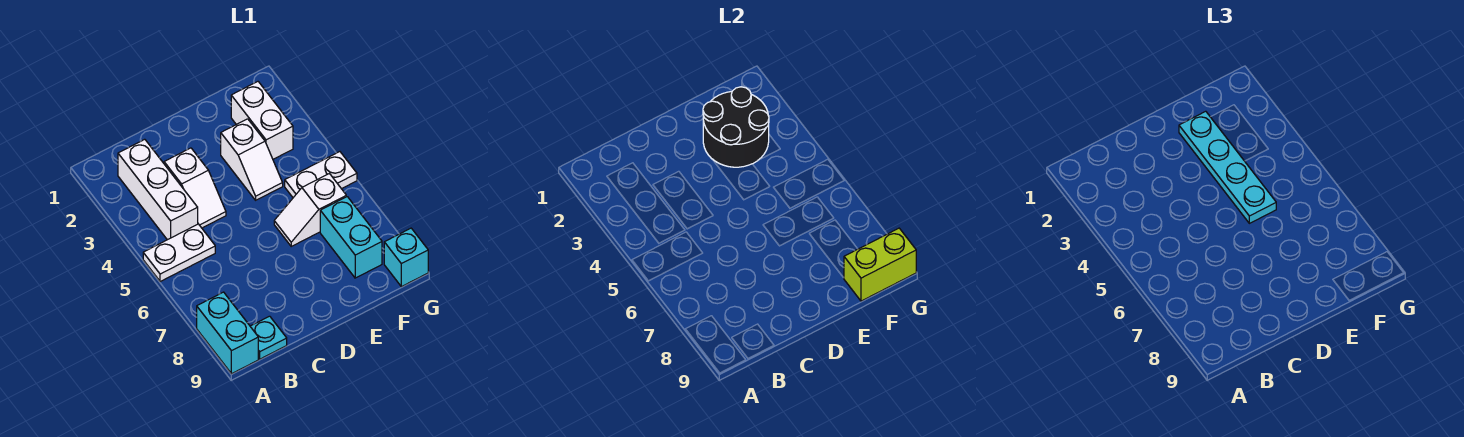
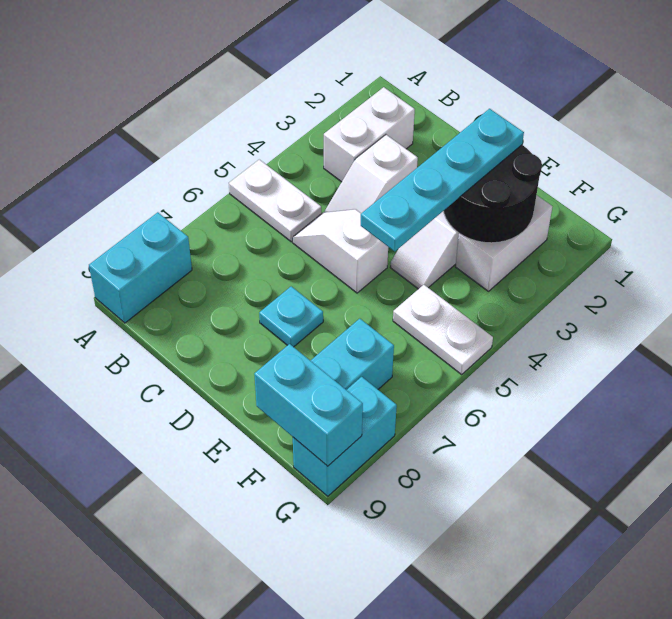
white 1x3 brick [118,139,198,240] -> white 1x2 brick [324,87,415,182]
cyan 1x1 plate [250,316,287,359] -> cyan 1x1 plate moved to [259,286,323,347]
white 1x2 slope [274,174,346,246] -> white 1x2 slope moved to [293,209,388,293]
lime 1x2 brick [844,228,916,301] -> cyan 1x2 brick [254,344,363,466]
cyan 1x1 brick [384,228,428,287] -> cyan 1x2 brick [293,377,397,496]

